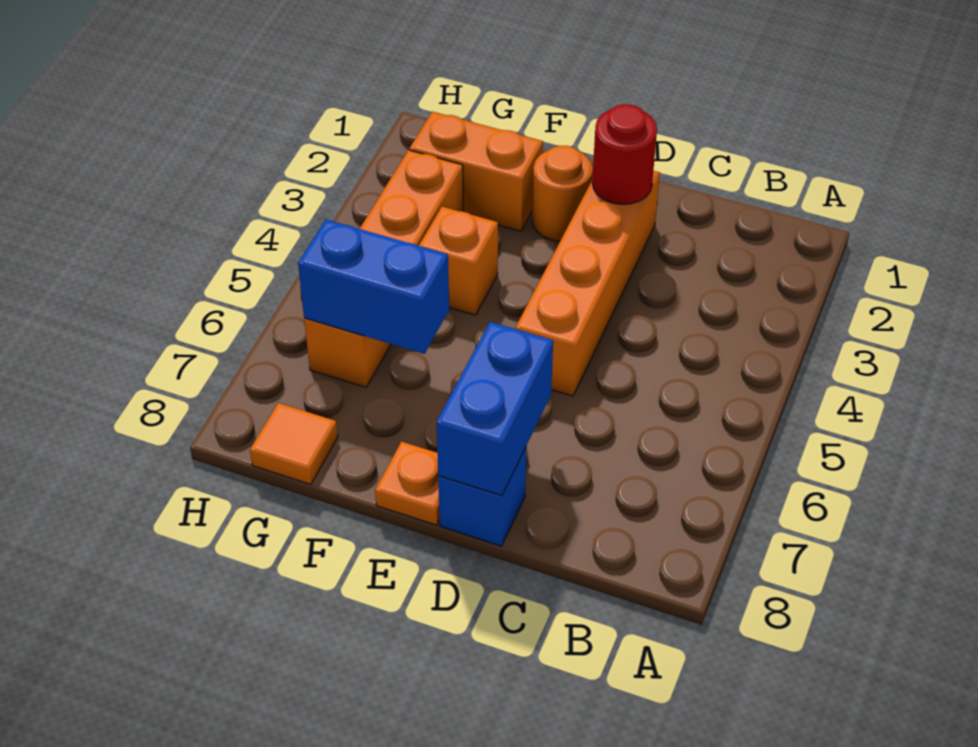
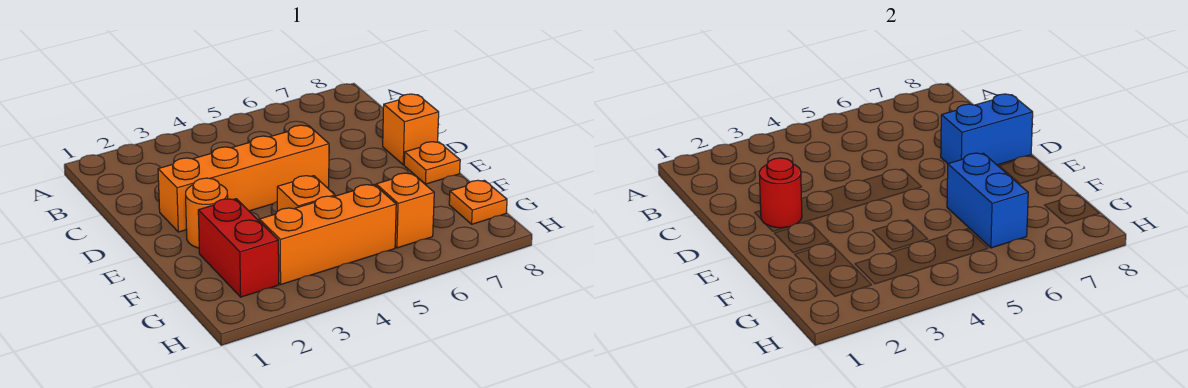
blue 1x1 brick [438,448,526,546] -> orange 1x1 brick [383,94,439,165]
orange 1x2 brick [409,112,543,231] -> red 1x2 brick [198,199,279,297]
orange 1x1 tile [250,403,338,484] -> orange 1x1 plate [449,180,507,224]

